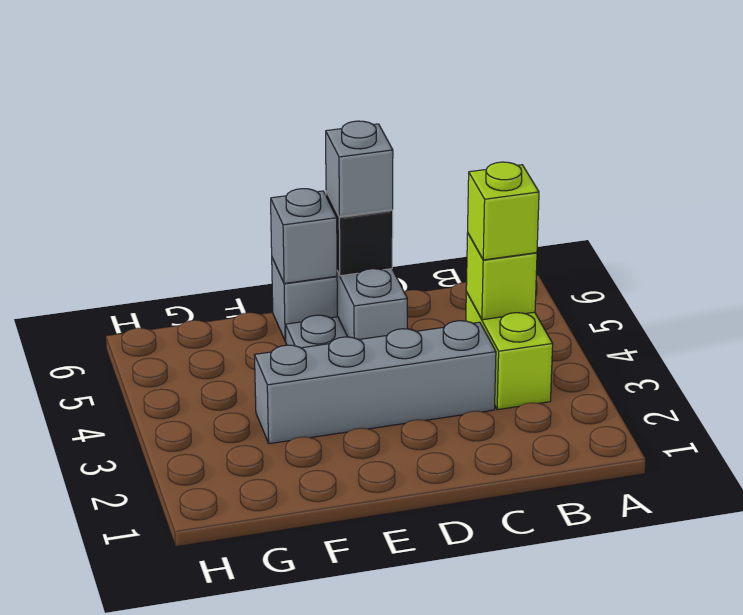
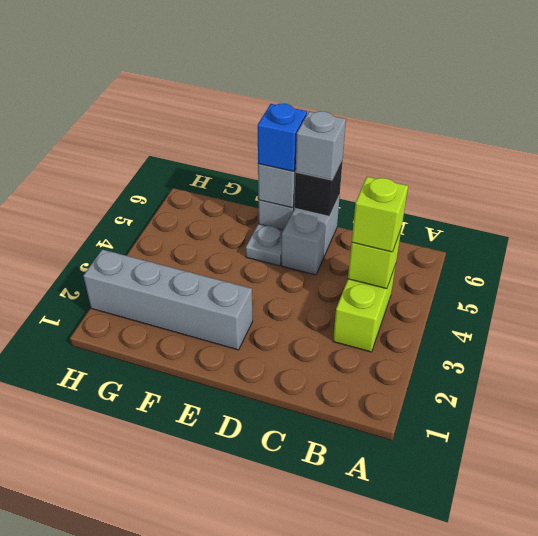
grey 1x4 brick [255,321,496,444] -> grey 1x4 brick moved to [83,249,253,350]
none -> blue 1x1 brick [258,104,307,171]

